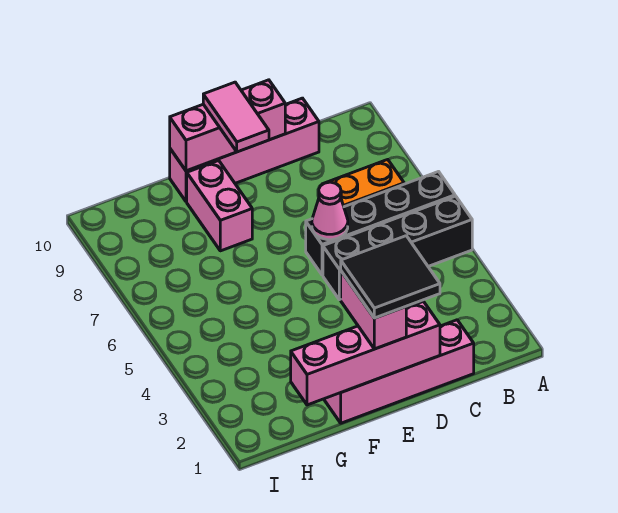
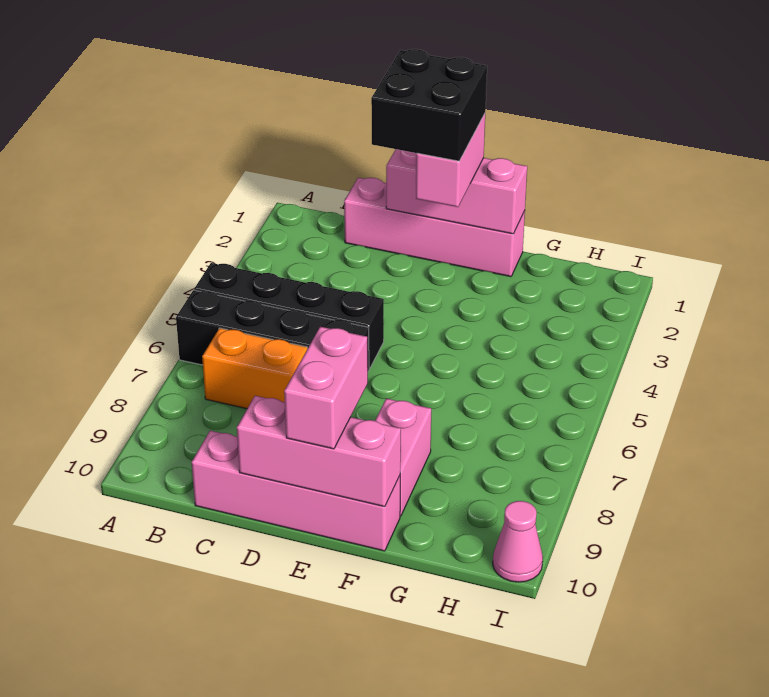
pink 1x4 brick [291,302,440,405] -> pink 1x3 brick [386,149,527,234]
black 2x2 tile [341,236,440,318] -> black 2x2 brick [371,49,487,161]
pink 1x1 cone [312,182,348,240] -> pink 1x1 cone moved to [493,501,543,582]
pink 1x2 tile [203,82,269,152] -> pink 1x2 brick [284,327,368,449]

